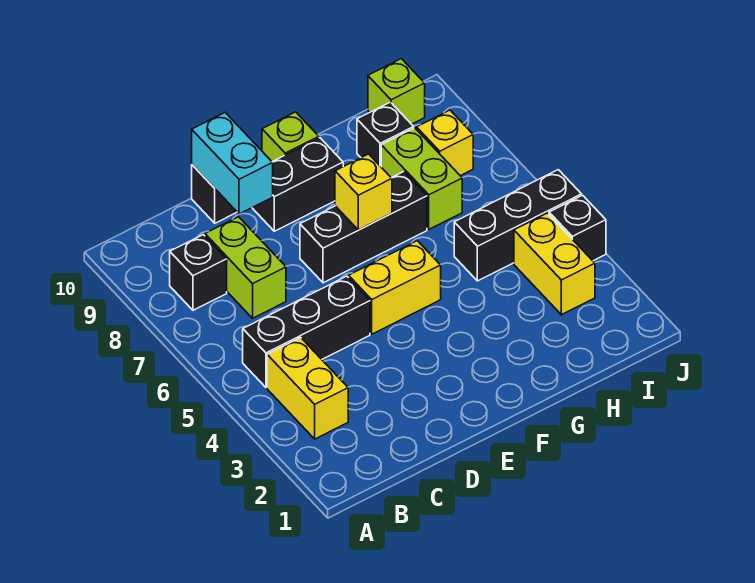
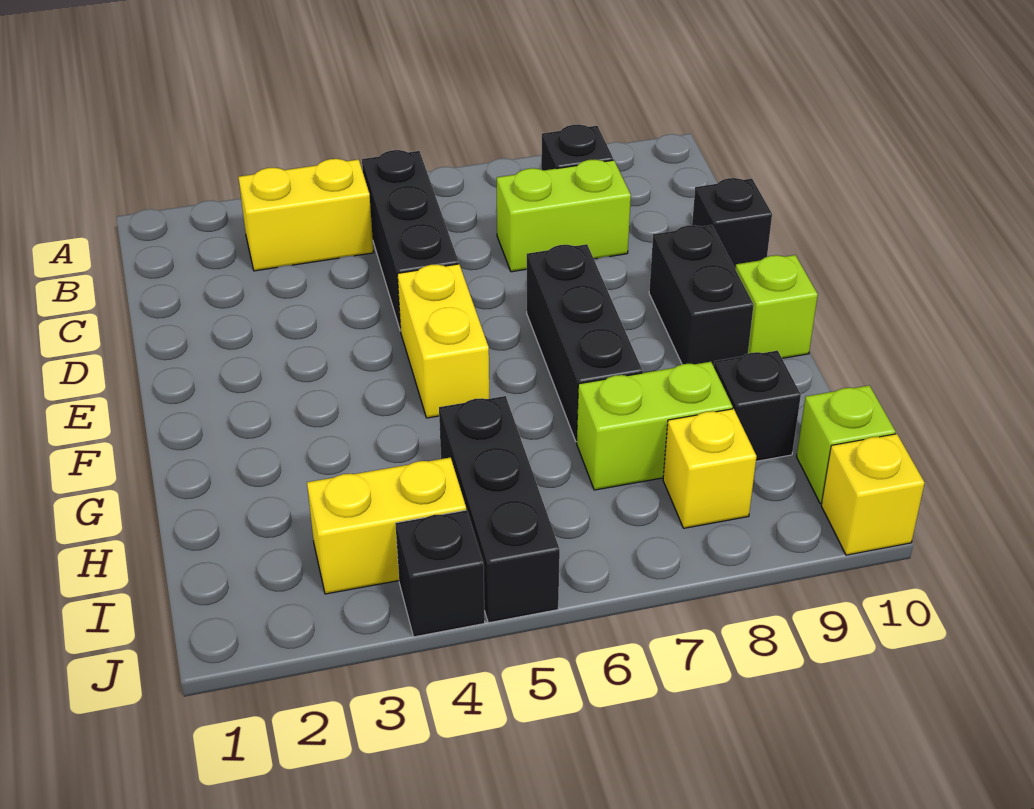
cyan 1x2 brick [192,113,273,214] -> none
yellow 1x1 brick [335,154,392,230] -> yellow 1x1 brick moved to [821,434,925,555]

